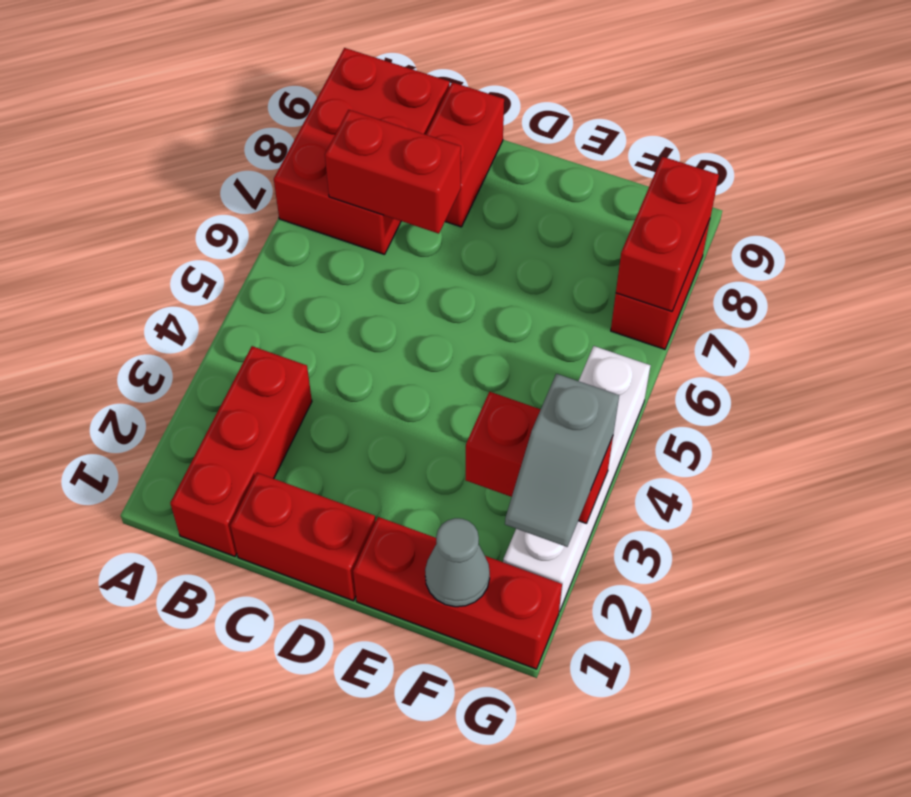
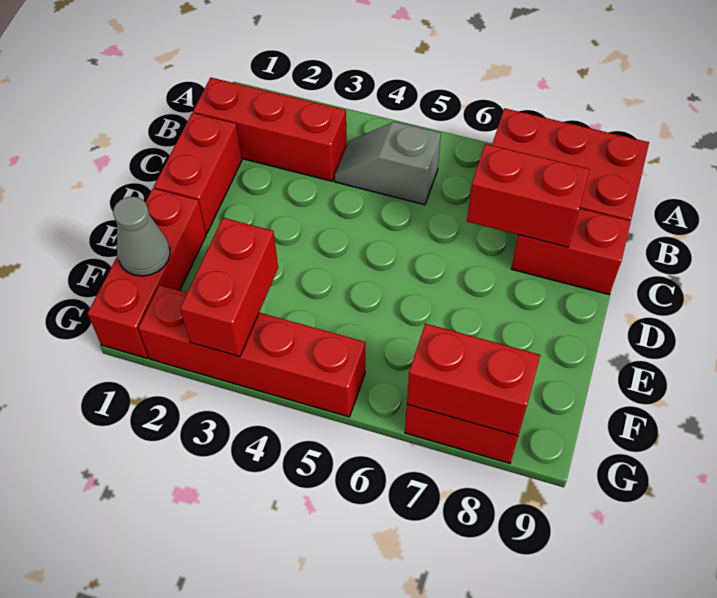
red 1x2 brick [325,110,461,234] -> red 1x2 brick turned to [467,144,590,247]
white 1x4 brick [503,346,651,612] -> red 1x4 brick [138,285,365,417]
grey 1x2 slope [505,374,619,547] -> grey 1x2 slope moved to [335,122,441,205]

